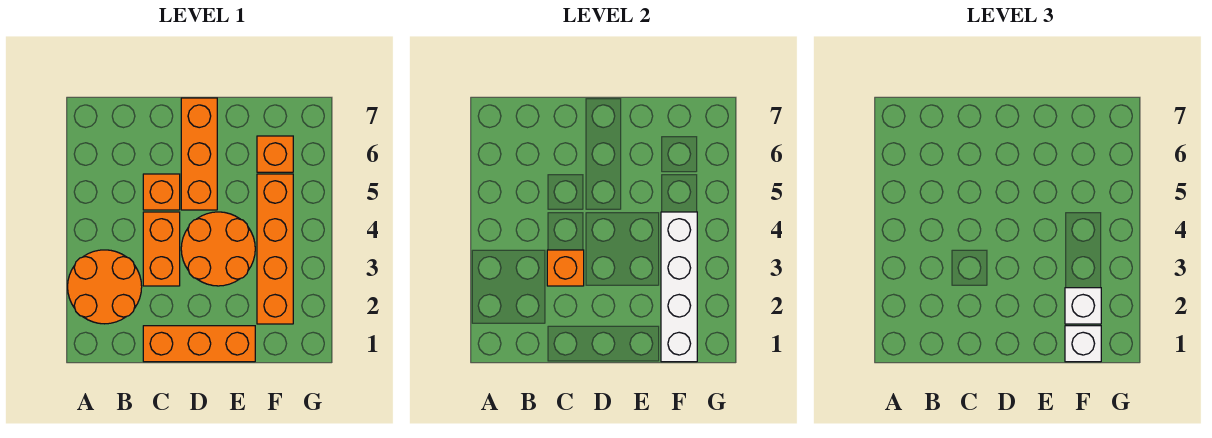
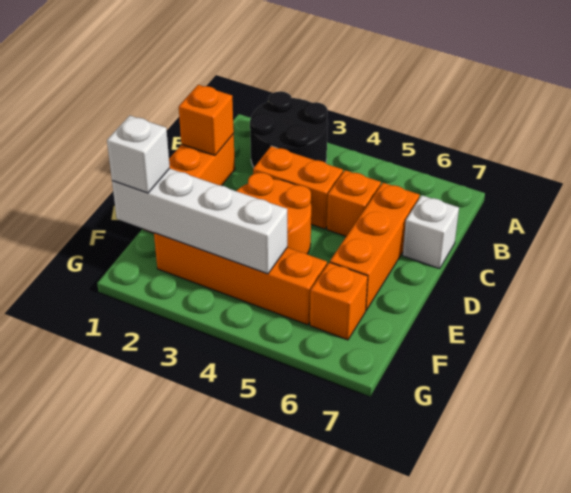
orange 2x2 round brick [68,250,142,324] -> black 2x2 round brick [250,91,328,167]
orange 1x1 brick [547,250,584,286] -> orange 1x1 brick moved to [179,85,234,155]
orange 1x3 brick [181,98,217,210] -> orange 1x3 brick turned to [330,183,420,310]
white 1x1 brick [1065,288,1101,324] -> white 1x1 brick moved to [403,195,459,269]

